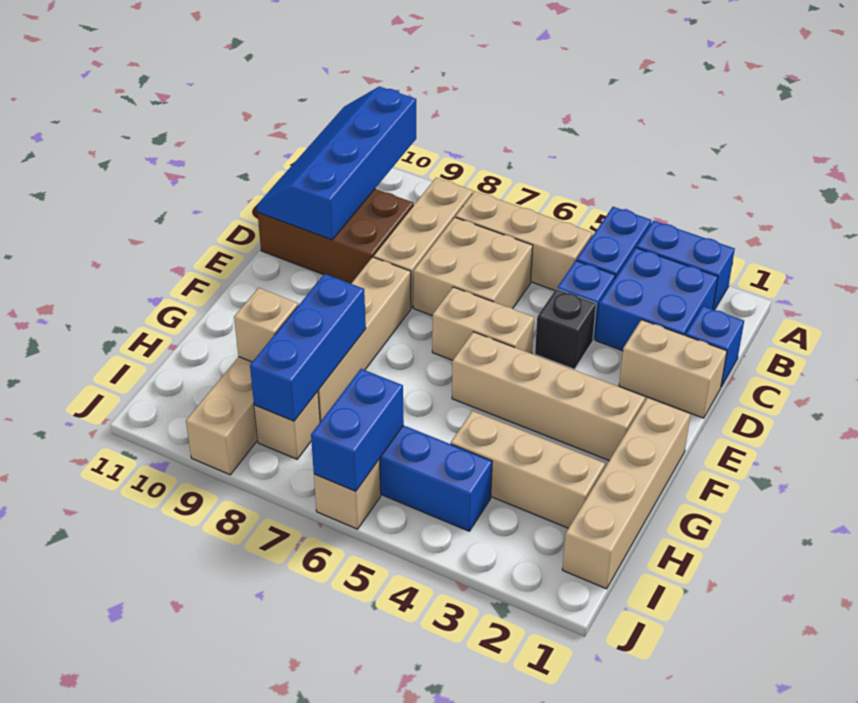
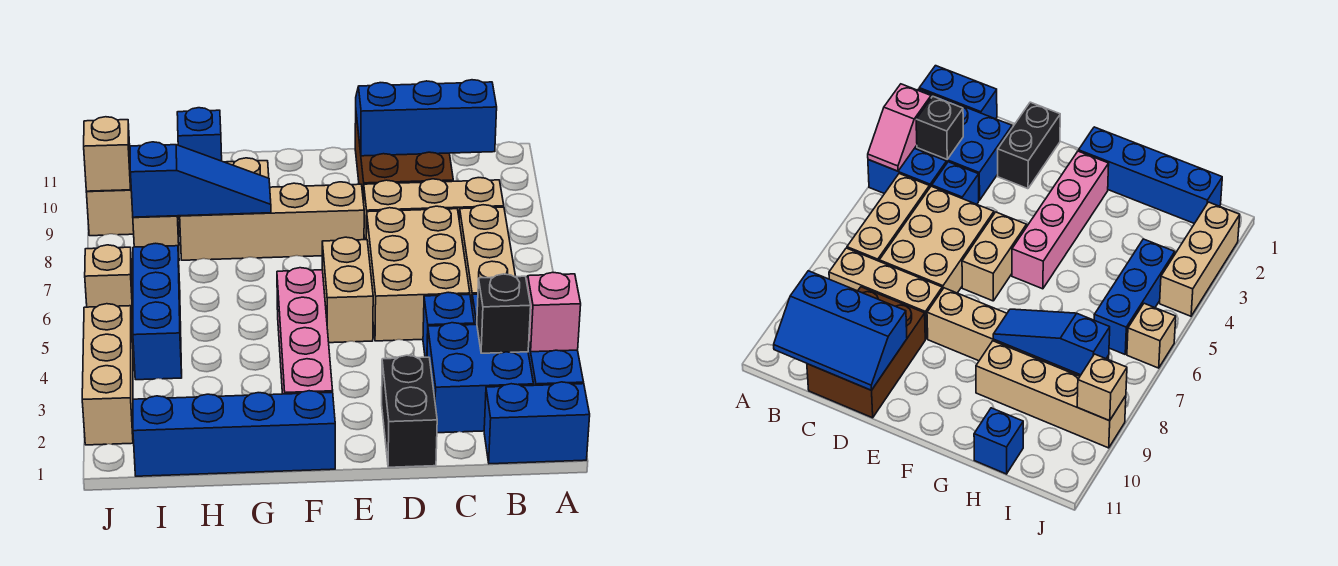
none -> pink 1x2 slope [526,273,581,352]
blue 2x4 slope [257,86,416,240] -> blue 2x3 slope [356,80,497,156]
blue 1x1 brick [686,306,744,387] -> blue 1x1 brick moved to [177,108,222,161]
tan 2x2 brick [414,217,533,316] -> tan 2x3 brick [366,206,470,341]
tan 1x2 brick [619,320,727,418] -> black 1x2 brick [382,355,437,467]
black 1x1 brick [535,289,596,369] -> black 1x1 brick moved to [477,274,531,353]
tan 1x4 brick [562,398,690,589] -> blue 1x4 brick [133,391,335,476]
tan 1x4 brick [452,332,645,460] -> pink 1x4 brick [277,268,333,394]
blue 1x3 brick [250,274,366,421] -> blue 1x3 slope [130,142,271,217]
tan 1x3 brick [451,411,605,528] -> tan 1x3 brick moved to [82,304,133,445]
tan 1x1 brick [234,288,298,362] -> tan 1x1 brick moved to [84,117,131,191]
blue 1x2 brick [311,369,404,491] -> blue 1x2 brick moved to [484,382,590,464]

